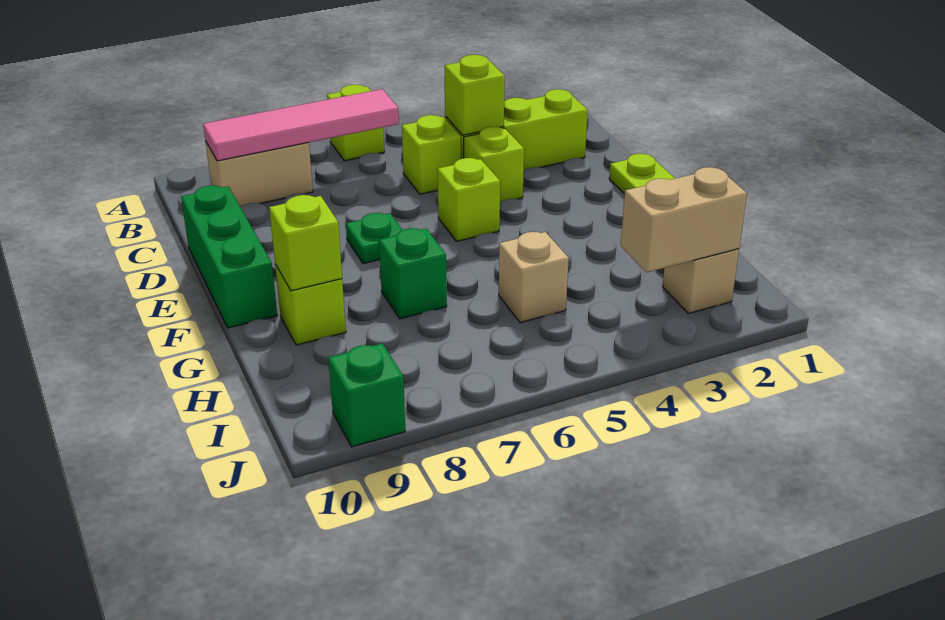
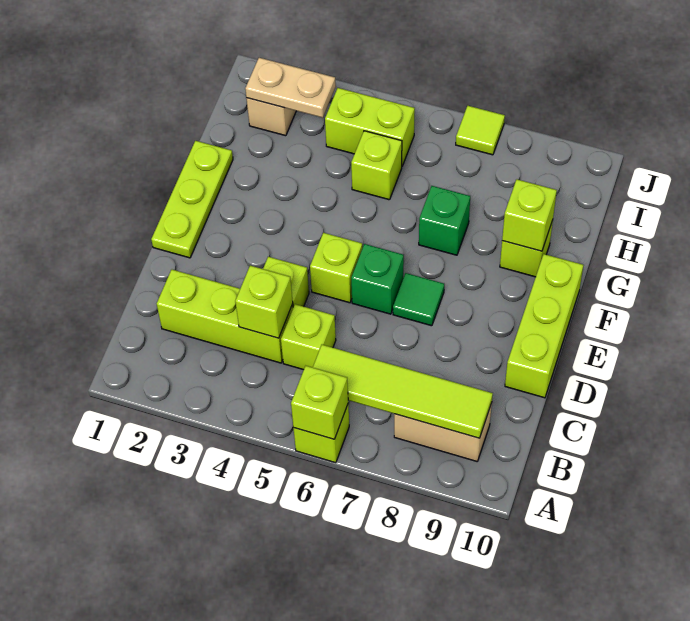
none -> lime 1x1 brick [291,366,348,439]
pink 1x4 tile [203,89,399,161] -> lime 1x4 tile [313,345,493,438]
green 1x3 brick [181,186,277,328] -> lime 1x3 brick [505,254,583,398]
green 1x1 plate [346,213,402,264] -> green 1x1 tile [393,273,444,326]
tan 1x1 brick [499,232,569,323] -> lime 1x1 brick [351,131,402,200]
tan 1x2 brick [621,167,747,273] -> tan 1x2 plate [245,58,336,118]
none -> lime 1x2 brick [325,88,415,166]
none -> lime 1x1 tile [456,106,505,155]
green 1x1 brick [328,343,405,447] -> green 1x1 brick moved to [351,244,404,314]

